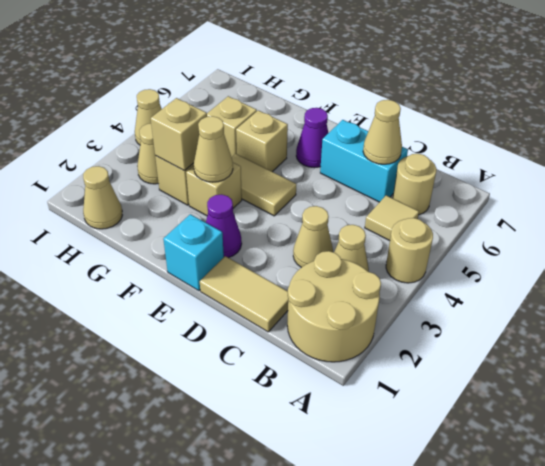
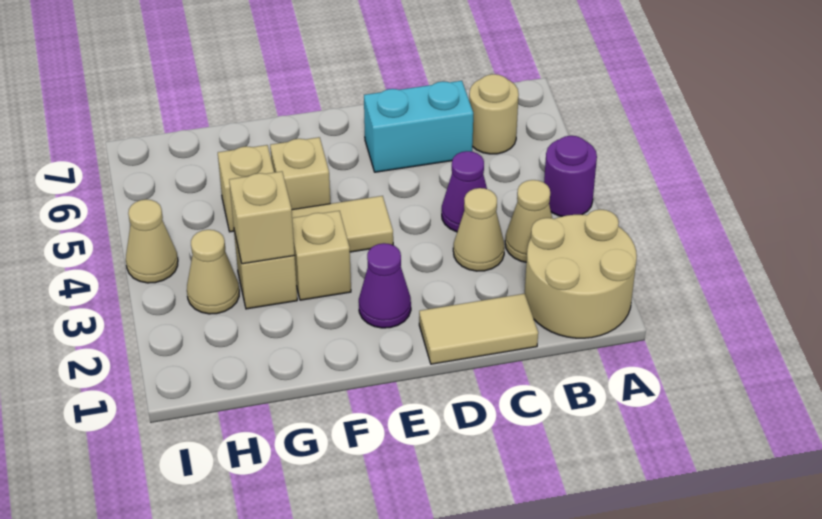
tan 1x1 round brick [386,218,433,283] -> purple 1x1 round brick [544,136,597,216]
tan 1x1 tile [365,196,419,241] -> none
tan 1x1 cone [363,100,402,164] -> none
cyan 1x1 brick [163,214,224,291] -> none
purple 1x1 cone [296,108,328,168] -> purple 1x1 cone moved to [442,151,487,232]
tan 1x1 cone [194,116,233,182] -> none
tan 1x1 cone [83,166,122,229] -> none

